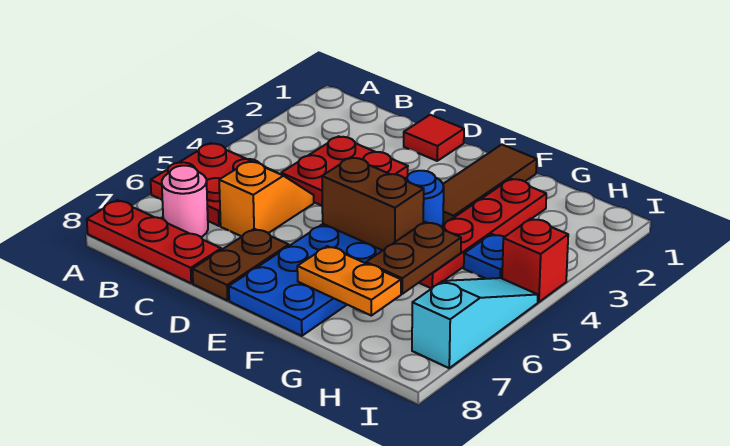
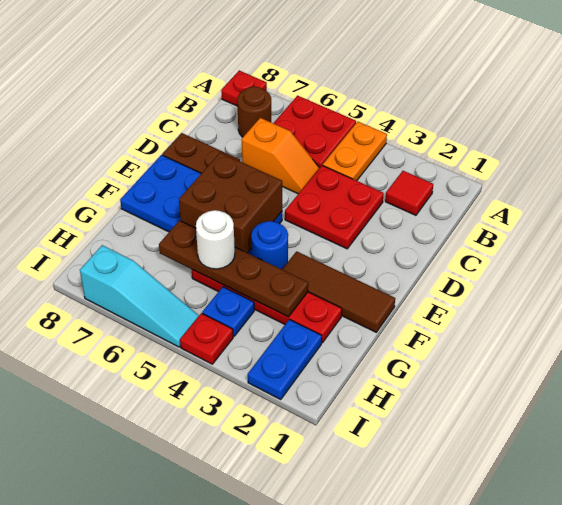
red 1x3 plate [87,200,221,283] -> red 1x1 plate [221,71,267,106]
pink 1x1 round brick [162,166,208,237] -> brown 1x1 round brick [237,86,271,137]
red 1x1 tile [404,115,464,161] -> red 1x1 tile moved to [385,171,433,215]
brown 1x2 brick [322,157,424,251] -> brown 2x2 brick [179,153,282,253]
orange 1x2 plate [297,246,401,316] -> orange 1x2 plate moved to [323,122,387,181]
brown 1x2 plate [366,222,461,294] -> brown 1x4 plate [159,221,308,317]
none -> white 1x1 round brick [196,210,235,269]
none -> blue 1x2 plate [248,319,322,399]
red 1x1 brick [502,219,568,302] -> red 1x1 plate [180,313,233,364]

